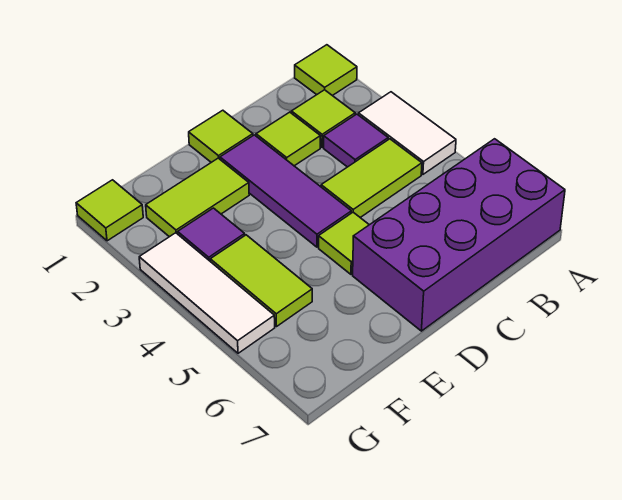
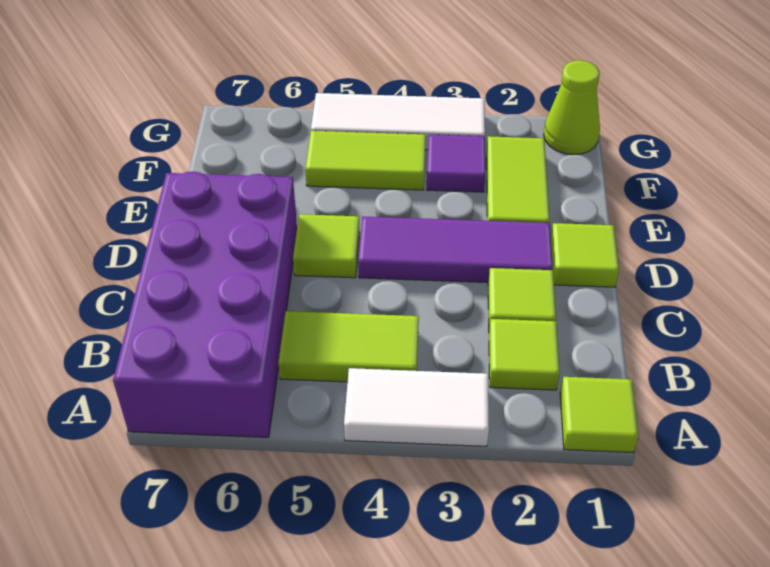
purple 1x1 tile [324,114,388,167] -> none
lime 1x2 tile [321,139,422,218] -> lime 1x2 tile turned to [278,311,419,382]
lime 1x1 tile [76,180,143,241] -> lime 1x1 cone [544,60,600,155]

